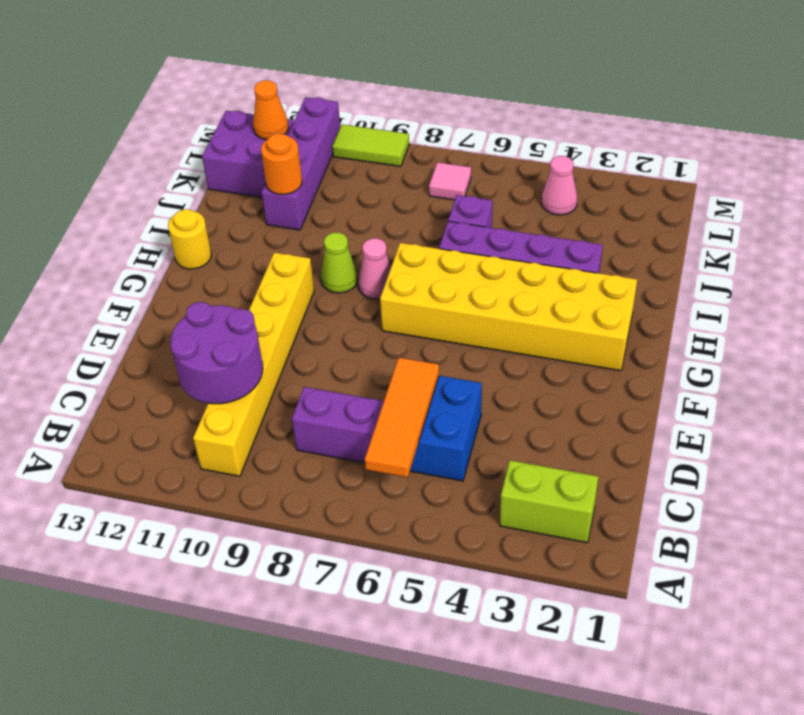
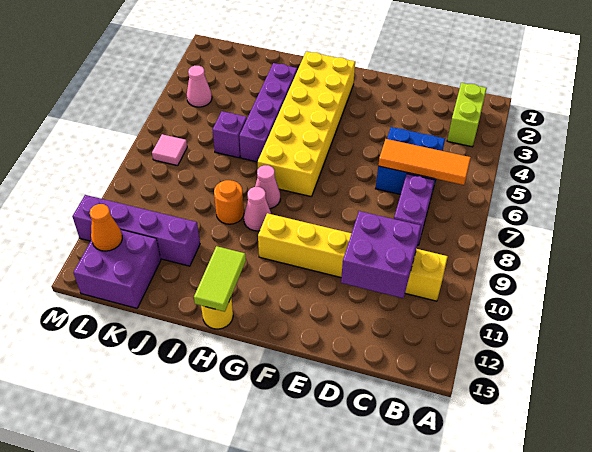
purple 2x2 round brick [171,302,263,404] -> purple 2x2 brick [341,211,421,298]
lime 1x1 cone [321,232,358,293] -> pink 1x1 cone [244,187,271,231]
orange 1x1 round brick [261,134,302,194] -> orange 1x1 round brick moved to [214,180,244,224]
lime 1x2 tile [332,124,409,166] -> lime 1x2 tile moved to [194,246,246,312]

